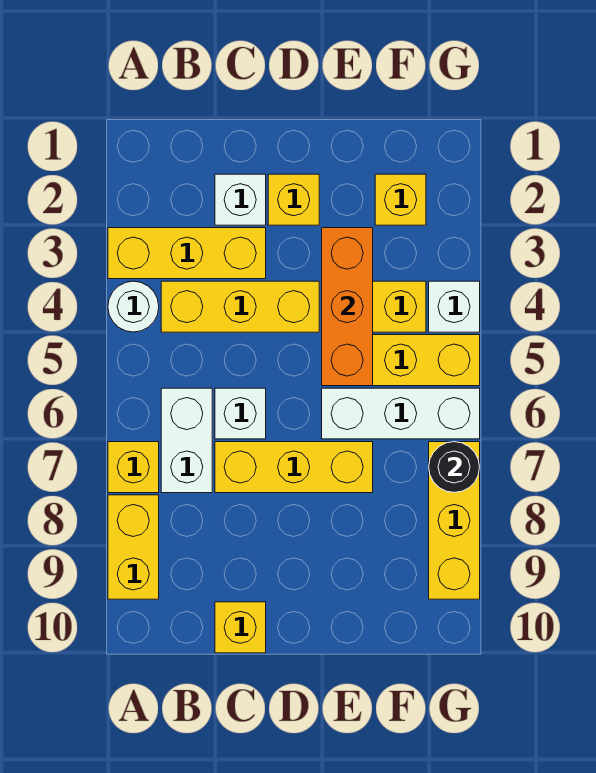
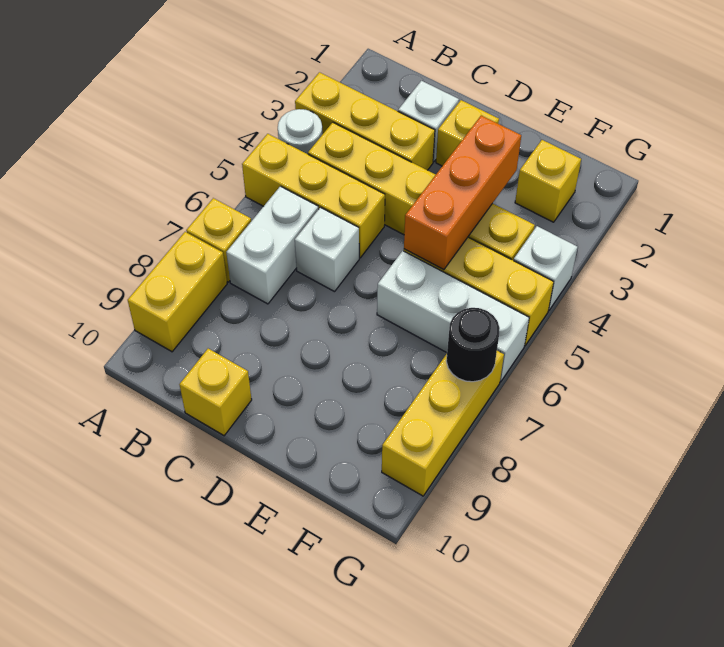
yellow 1x3 brick [215,442,373,493] -> yellow 1x3 brick moved to [242,134,385,258]

